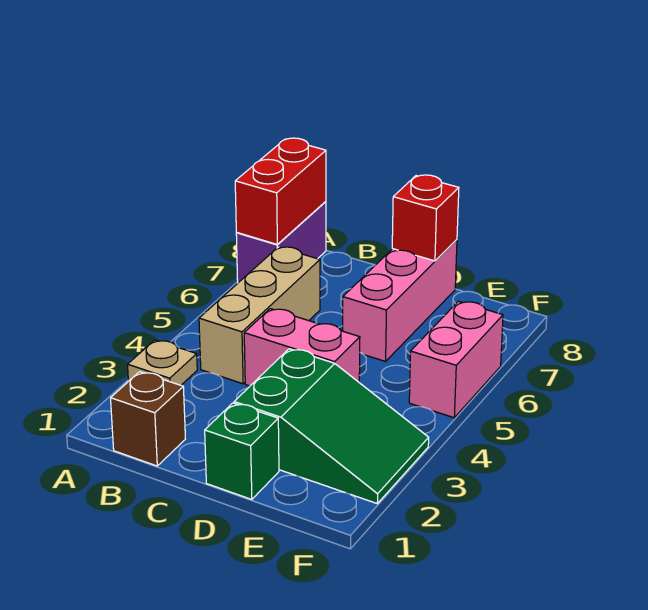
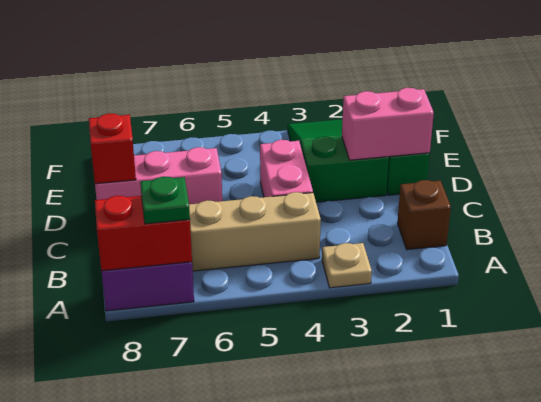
none -> green 1x1 plate [140,177,190,224]
pink 1x2 brick [409,301,503,418] -> pink 1x2 brick moved to [342,88,434,160]

